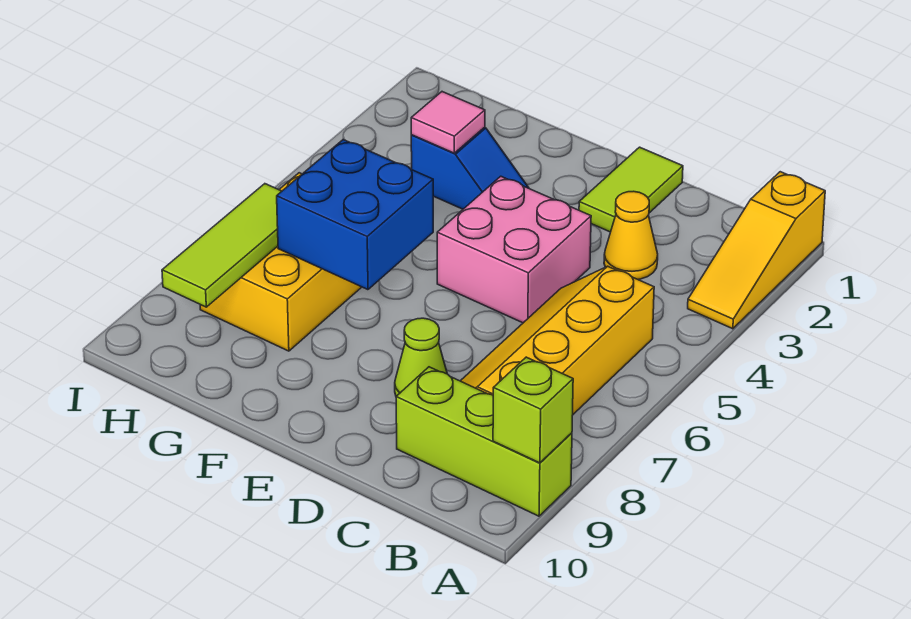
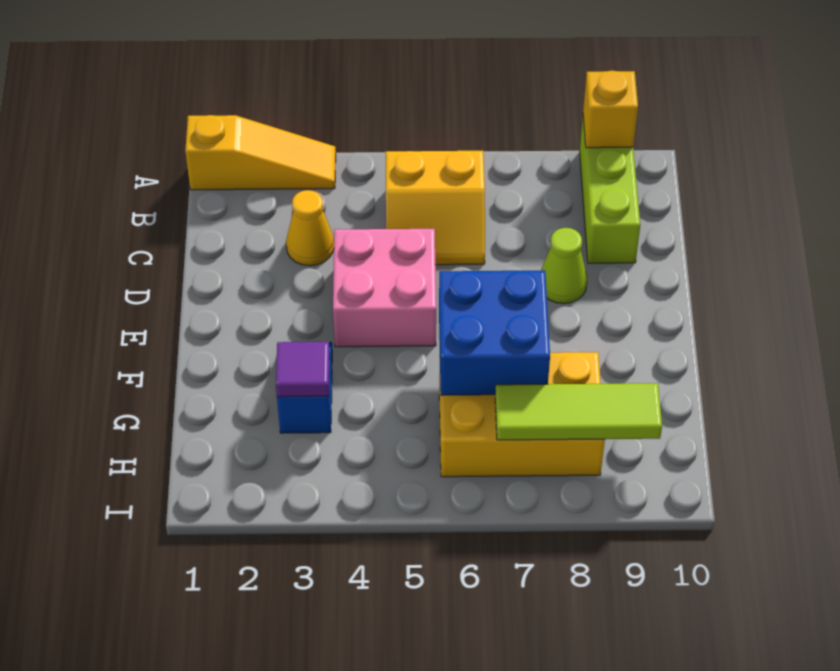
lime 1x1 brick [493,357,573,463] -> yellow 1x1 brick [583,71,638,148]
yellow 2x4 slope [461,266,654,414] -> yellow 2x2 slope [386,151,485,265]
lime 1x2 tile [579,147,683,232] -> none
pink 1x1 tile [411,92,485,153] -> purple 1x1 tile [276,342,330,397]

